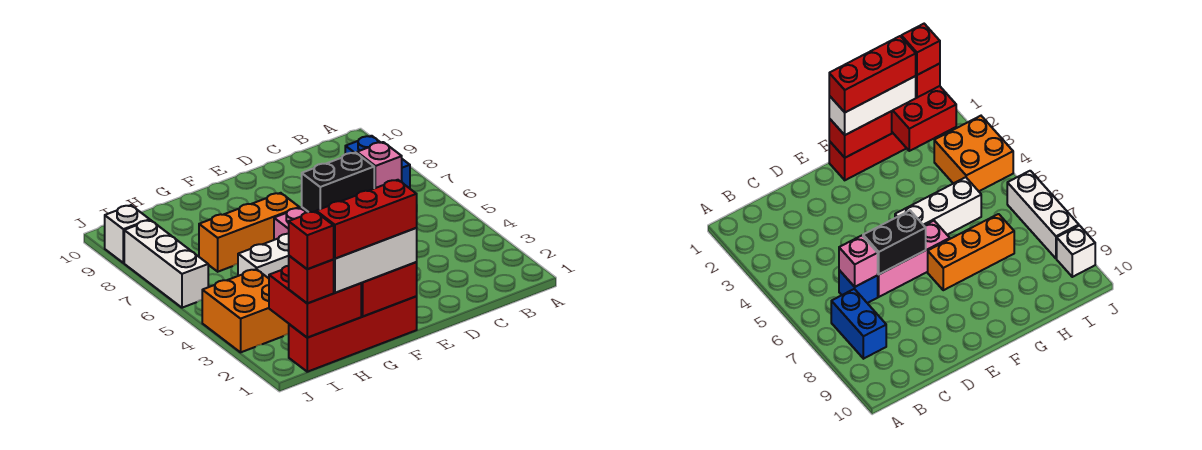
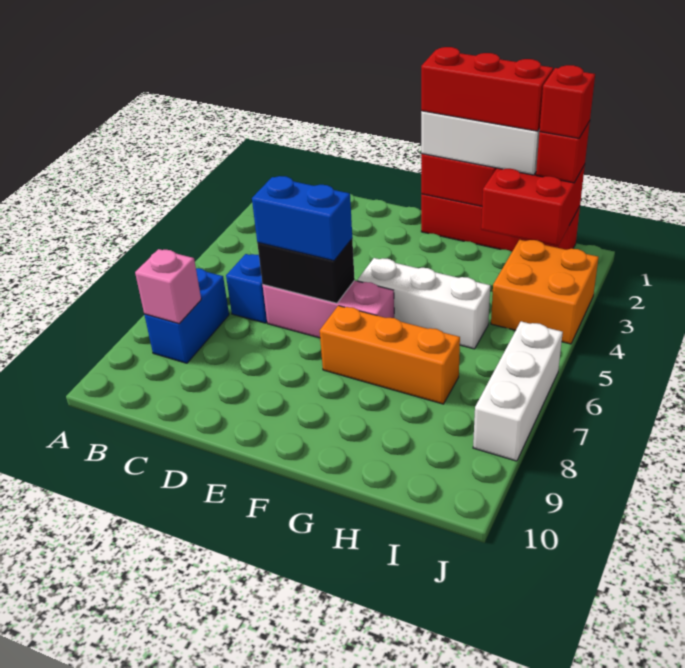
pink 1x1 brick [357,142,402,188] -> pink 1x1 brick moved to [135,249,201,324]
none -> blue 1x2 brick [252,176,352,261]
white 1x1 brick [105,205,150,263] -> none

